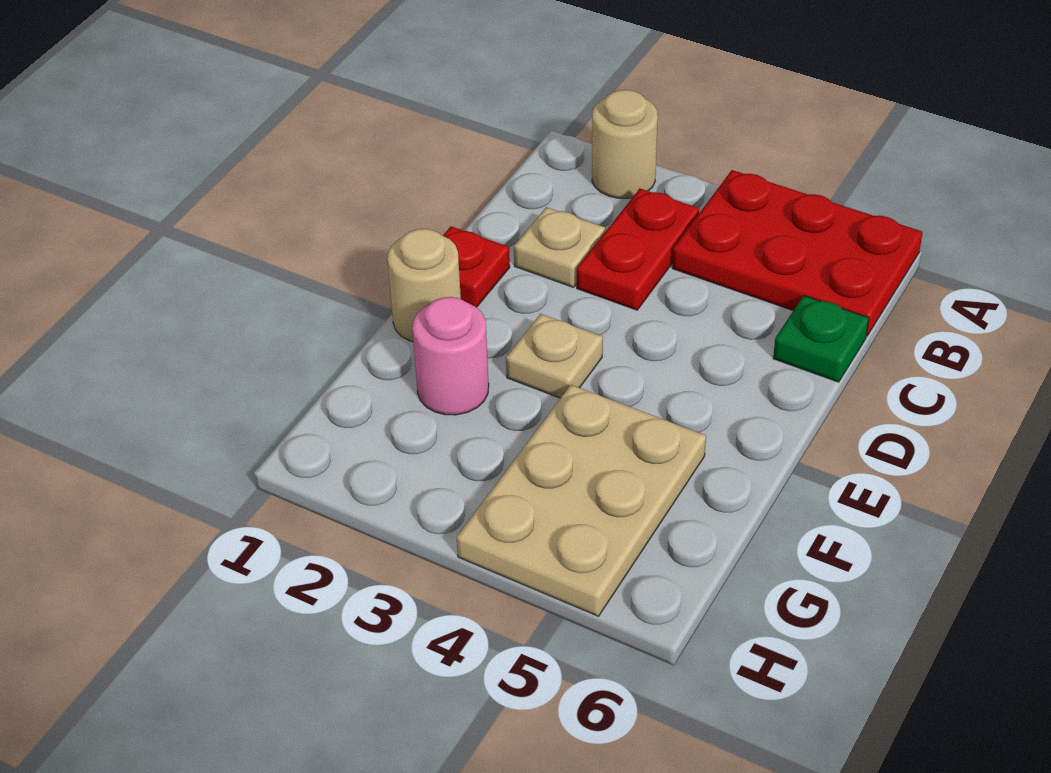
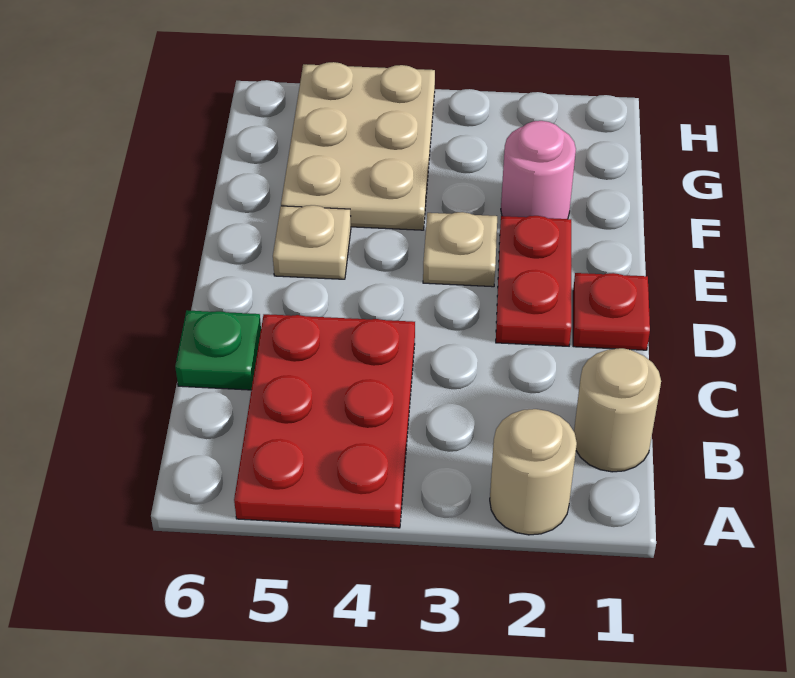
red 2x3 plate [672,170,923,336] -> red 2x3 plate turned to [234,314,415,528]
red 1x2 plate [577,189,699,310] -> red 1x2 plate moved to [496,216,571,346]
tan 1x1 plate [514,207,605,287] -> tan 1x1 plate moved to [273,205,351,279]
tan 1x1 round brick [387,229,461,342] -> tan 1x1 round brick moved to [574,348,661,472]

